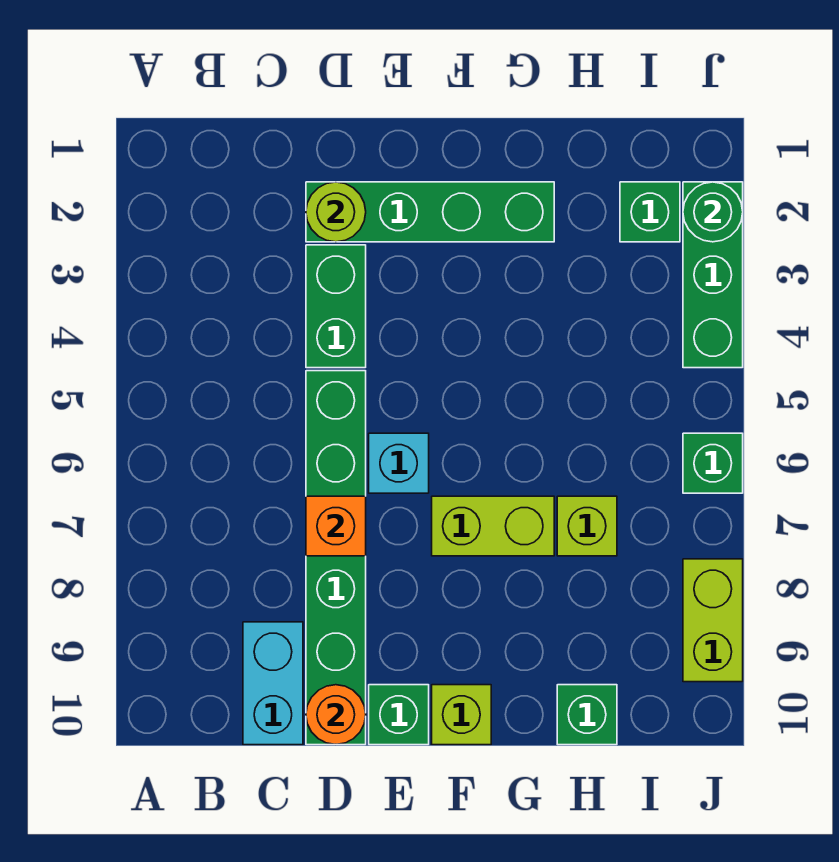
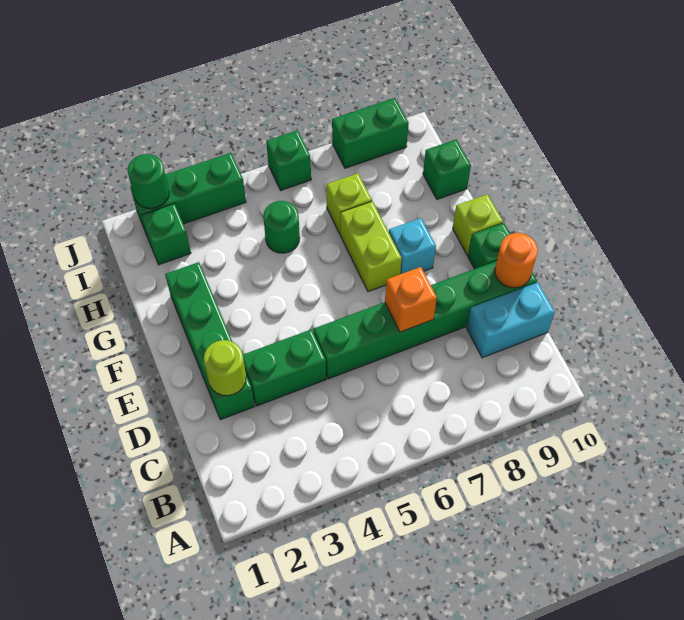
cyan 1x1 brick [369,433,429,493] -> cyan 1x1 brick moved to [389,218,436,274]
none -> green 1x1 round brick [263,201,300,253]
lime 1x2 brick [683,559,743,682] -> green 1x2 brick [332,98,409,168]

